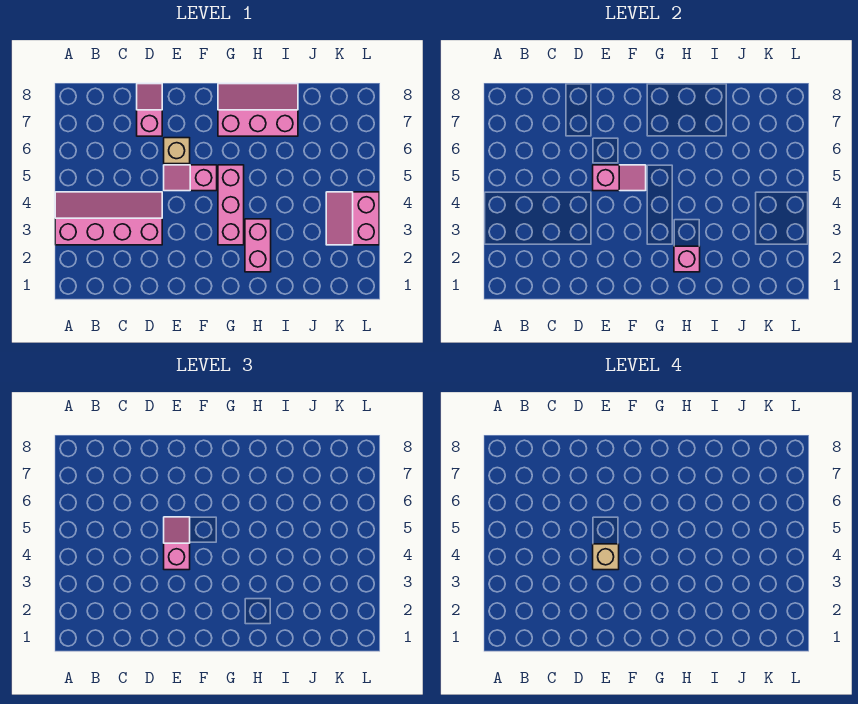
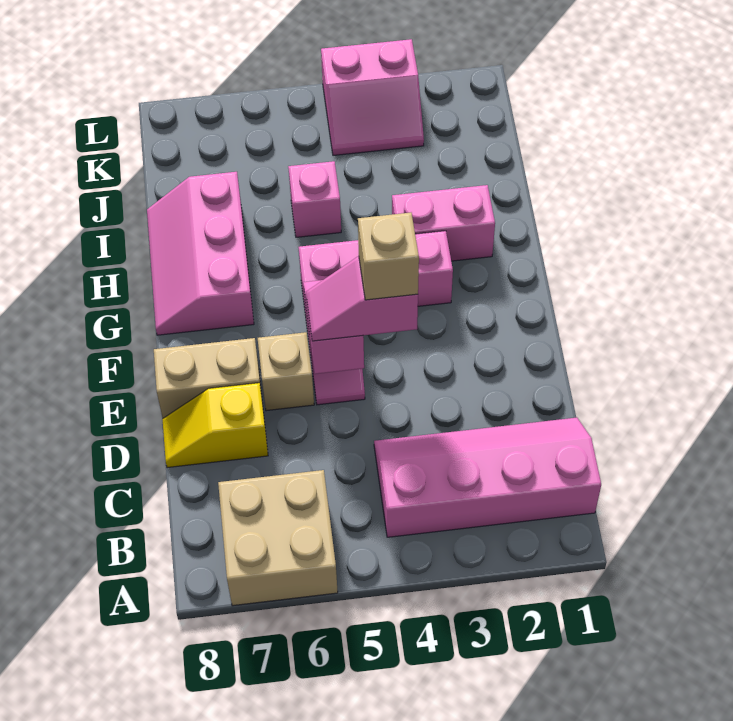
pink 2x4 slope [55,192,162,245] -> pink 2x4 slope turned to [374,417,601,537]
none -> tan 2x2 brick [218,470,338,606]
pink 1x2 slope [137,84,162,136] -> yellow 1x2 slope [162,383,268,468]
none -> tan 1x2 brick [154,338,263,418]
pink 1x1 brick [674,246,700,272] -> pink 1x1 brick moved to [288,161,341,237]

